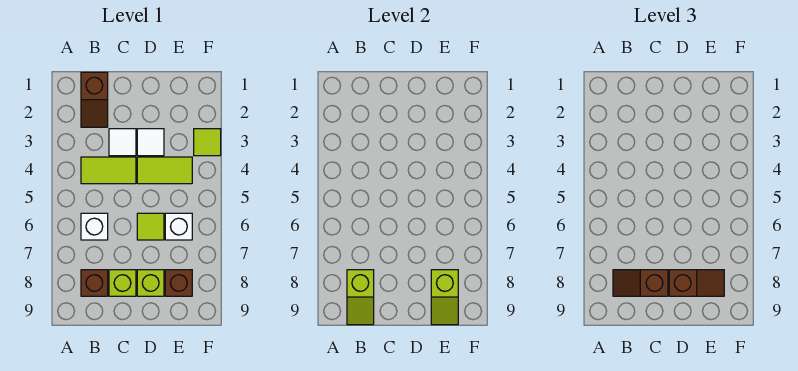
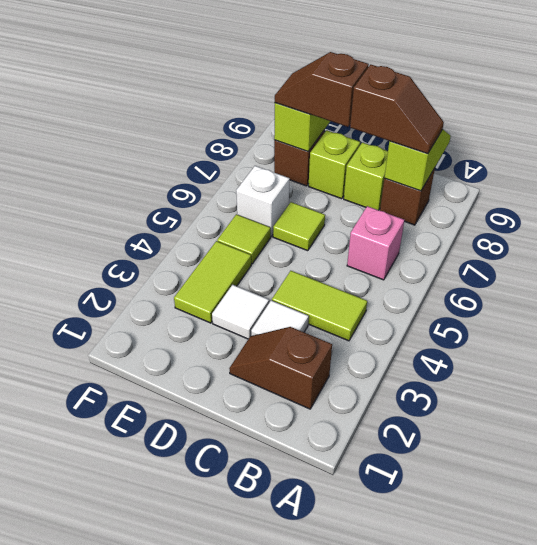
brown 1x2 slope [81,72,108,127] -> brown 1x2 slope turned to [229,327,332,409]
white 1x1 brick [81,213,108,240] -> pink 1x1 brick [347,206,404,280]
lime 1x2 tile [137,157,192,184] -> lime 1x2 tile turned to [174,241,251,323]
lime 1x1 tile [194,129,221,156] -> lime 1x1 tile moved to [217,214,271,264]

